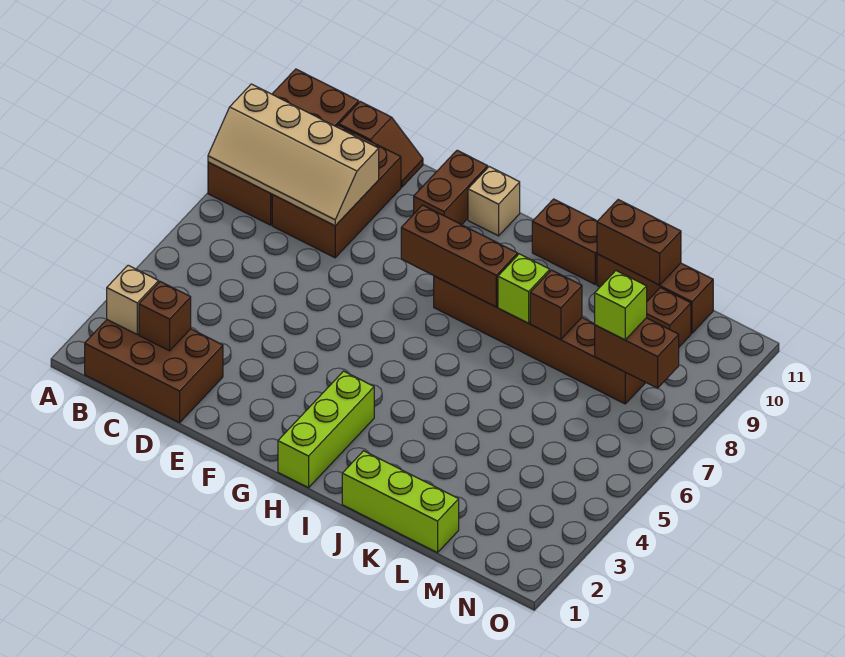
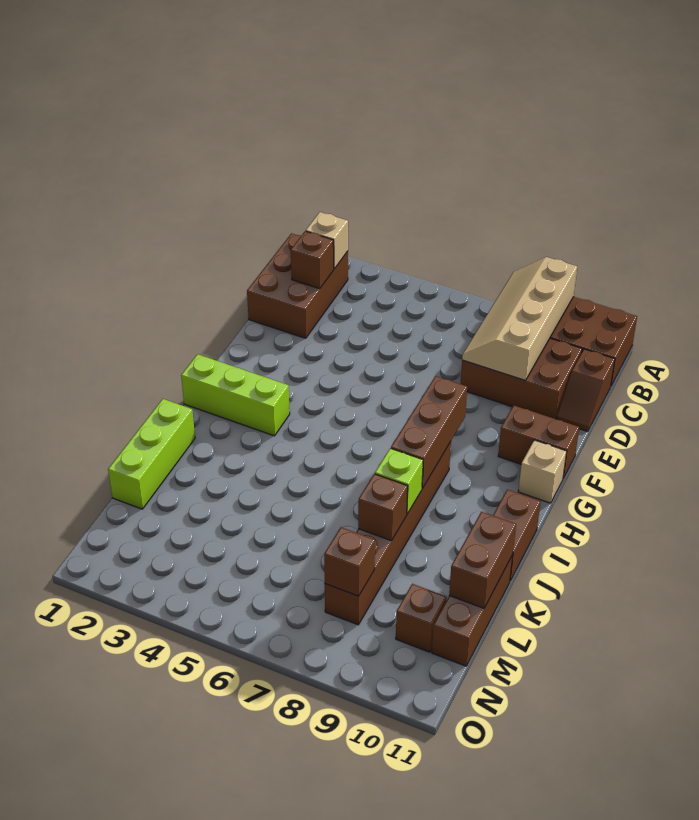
brown 1x2 brick [595,318,679,388] -> brown 1x1 brick [324,527,375,596]
lime 1x1 brick [595,271,647,340] -> none

